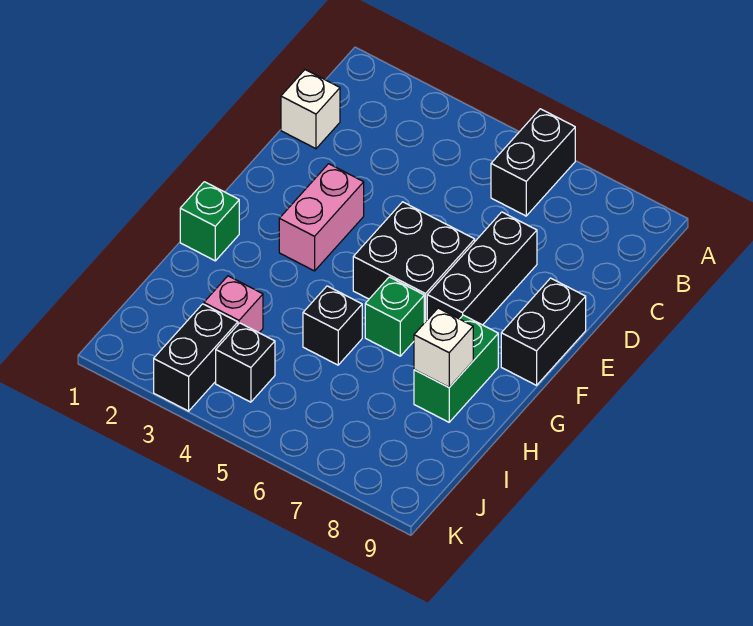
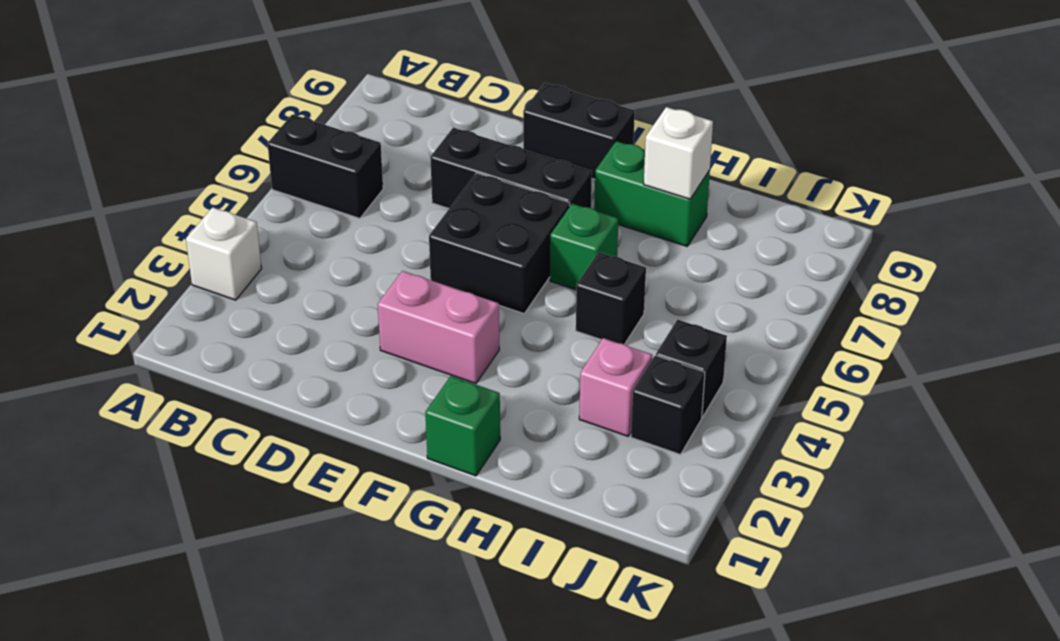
white 1x1 brick [281,70,340,149] -> white 1x1 brick moved to [186,207,262,300]
black 1x2 brick [154,304,238,411] -> black 1x1 brick [631,356,705,455]

